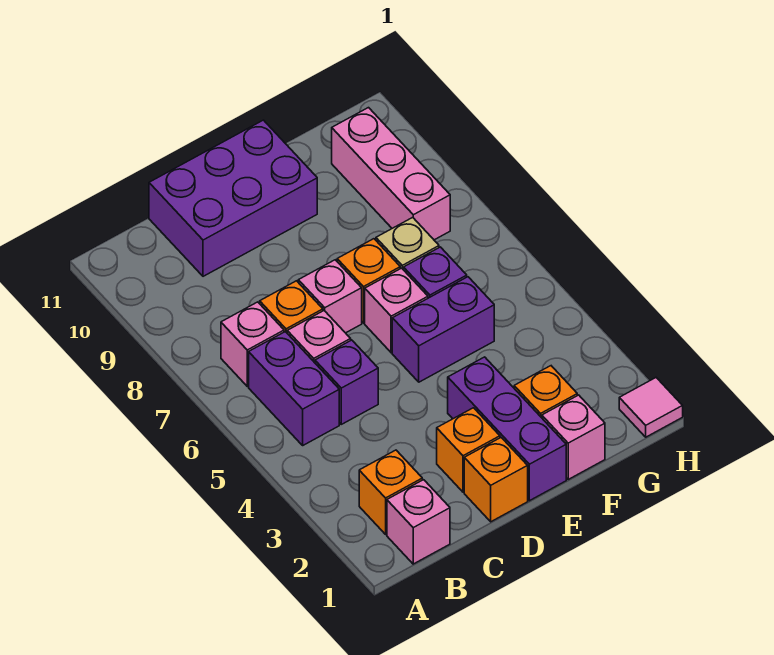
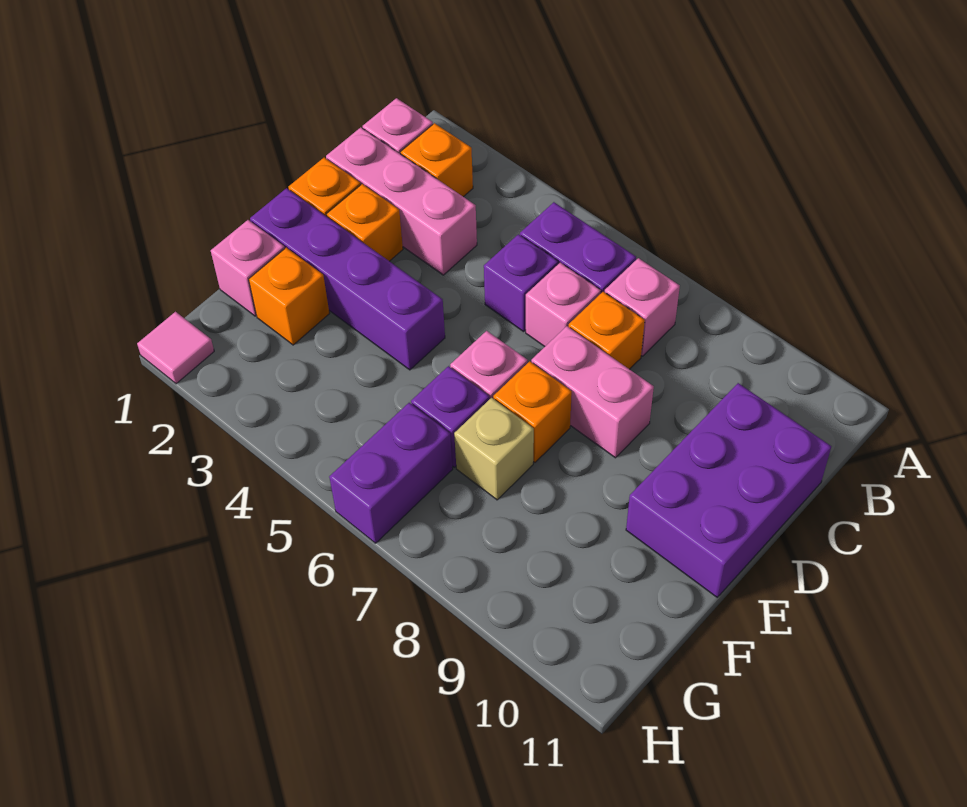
pink 1x1 brick [298,260,362,333] -> pink 1x2 brick [531,326,654,458]
purple 1x3 brick [448,357,566,501] -> purple 1x4 brick [250,188,445,370]
purple 1x2 brick [392,277,494,382] -> purple 1x2 brick moved to [329,403,453,543]
pink 1x3 brick [332,108,450,240] -> pink 1x3 brick moved to [326,127,477,275]

